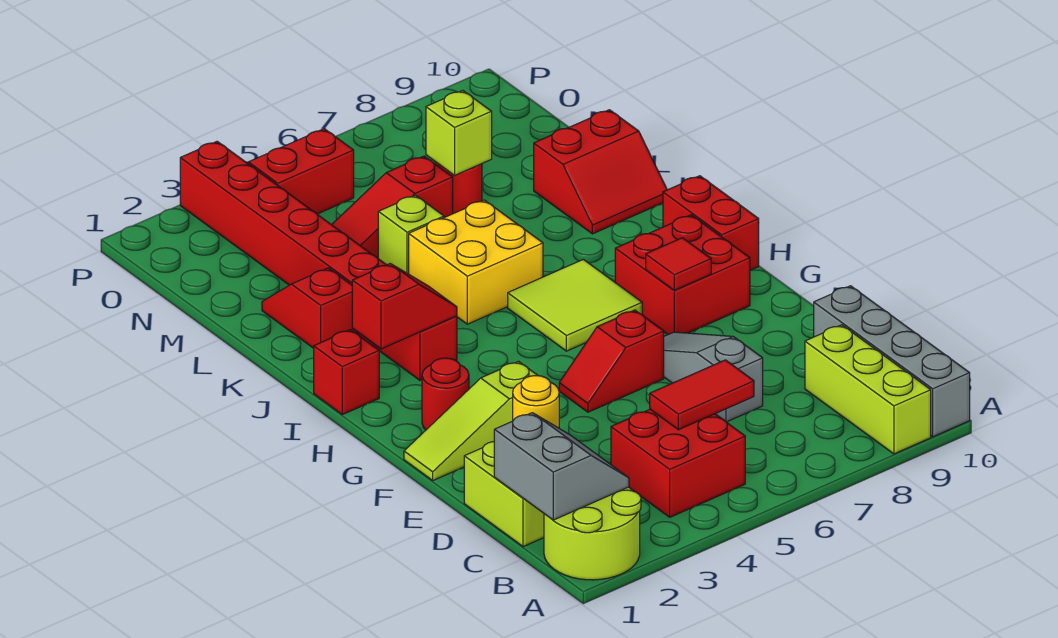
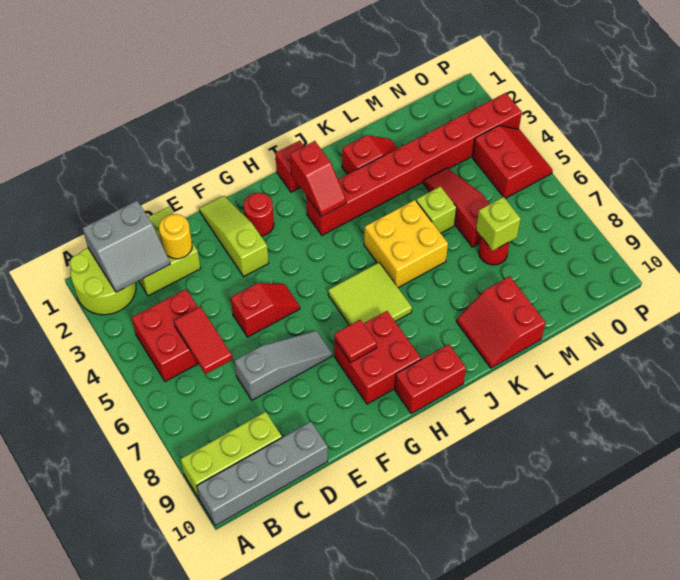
red 1x2 slope [559,310,664,412] -> red 1x2 slope turned to [231,283,300,337]

